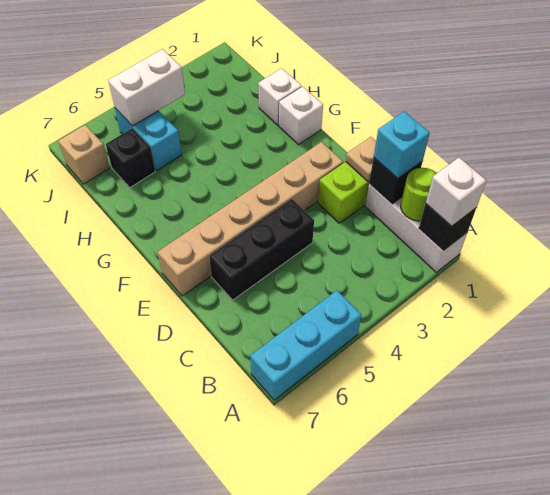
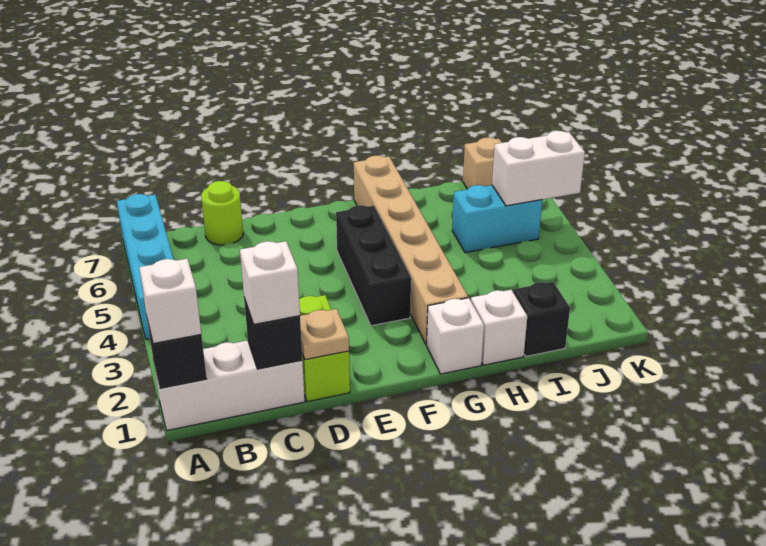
cyan 1x3 brick [250,290,361,400] -> cyan 1x4 brick [117,194,174,339]
lime 1x1 round brick [401,168,437,221] -> lime 1x1 round brick moved to [201,181,243,245]
cyan 1x1 brick [374,112,430,178] -> white 1x1 brick [240,241,300,324]
black 1x3 brick [209,199,314,300] -> black 1x3 brick moved to [336,205,411,326]
tan 1x6 brick [158,142,343,296] -> tan 1x6 brick moved to [354,156,468,345]
black 1x1 brick [106,128,155,188] -> black 1x1 brick moved to [513,282,570,356]
white 1x2 brick [108,49,185,126] -> white 1x2 brick turned to [492,131,585,206]

